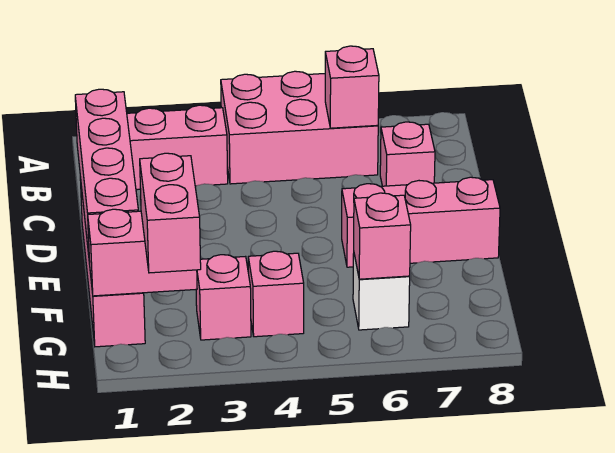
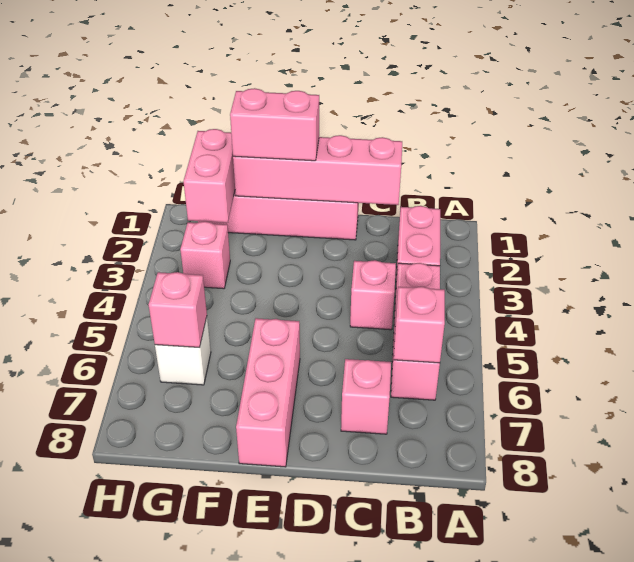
pink 2x3 brick [221,71,378,184] -> pink 1x3 brick [391,263,440,400]
pink 1x2 brick [140,153,201,273] -> pink 1x2 brick moved to [230,88,319,161]
pink 1x1 brick [248,251,304,337] -> pink 1x1 brick moved to [350,260,396,330]

